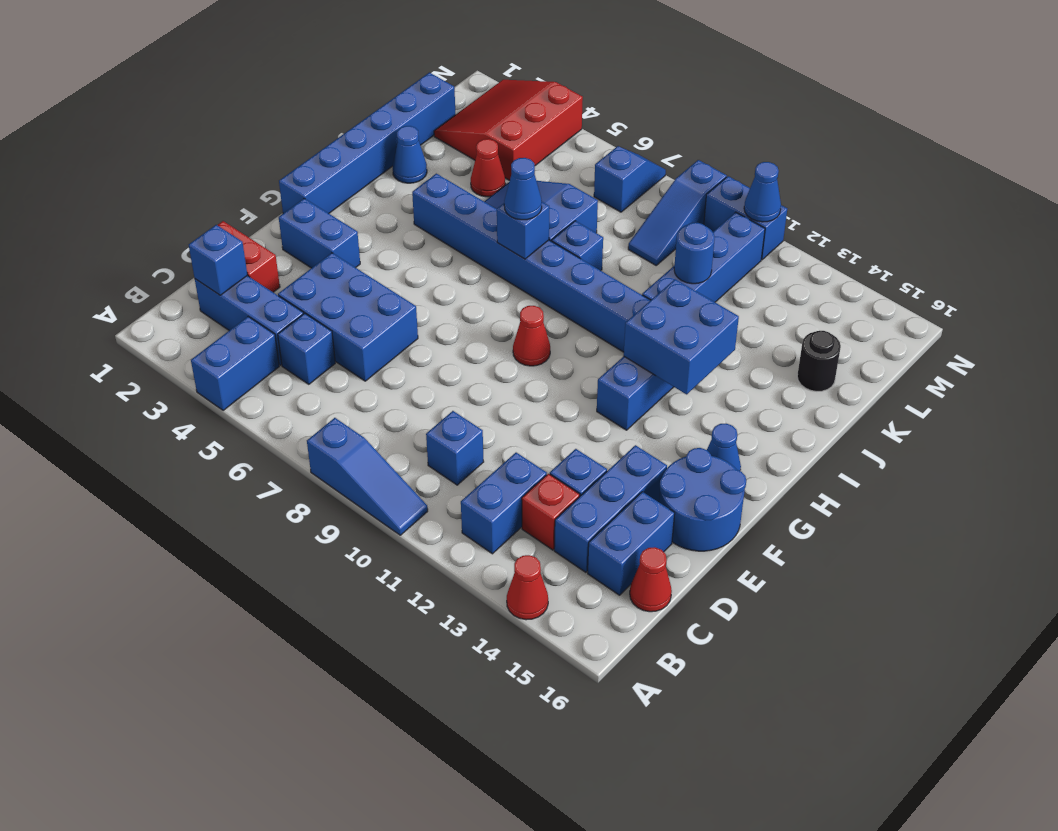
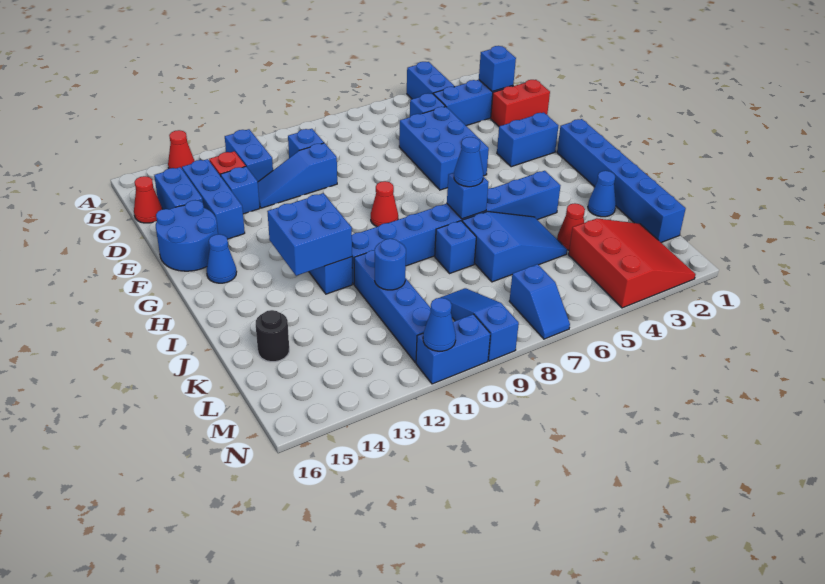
blue 1x3 slope [307,418,428,535] -> blue 1x3 slope moved to [258,143,337,208]
blue 2x3 brick [278,253,418,381] -> blue 2x3 brick turned to [399,107,489,190]

